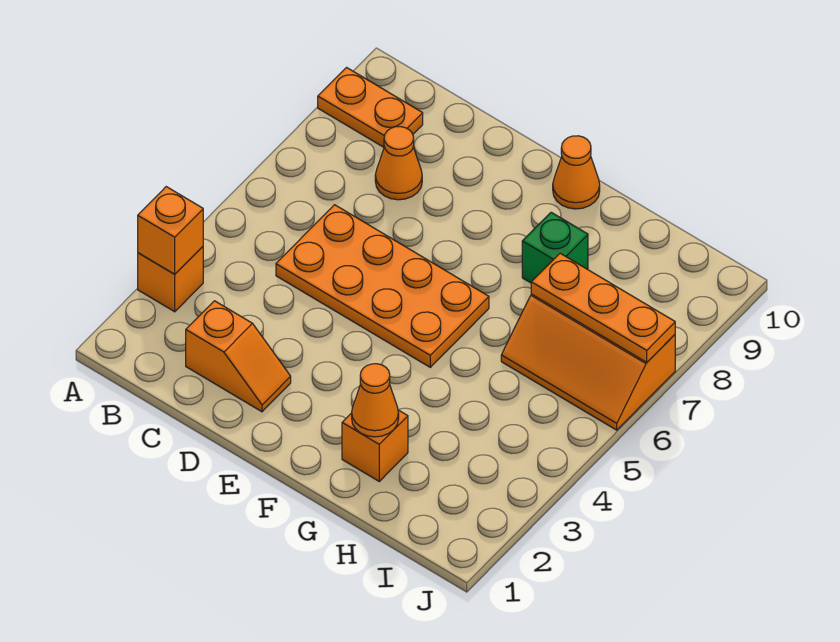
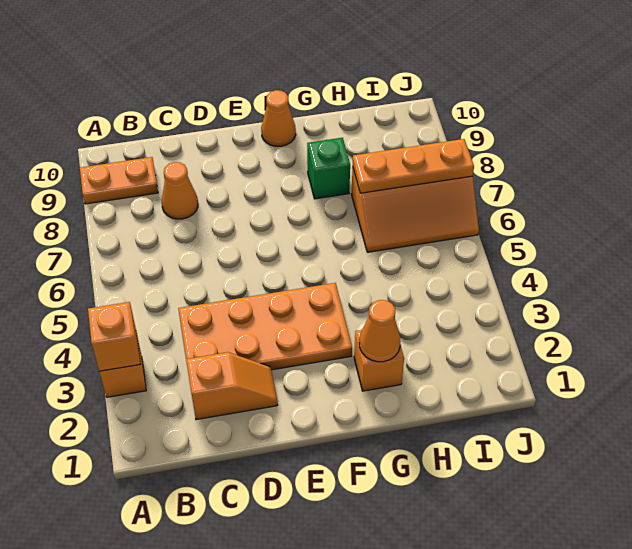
orange 2x4 plate [276,205,489,367] -> orange 2x4 plate moved to [178,283,352,370]

